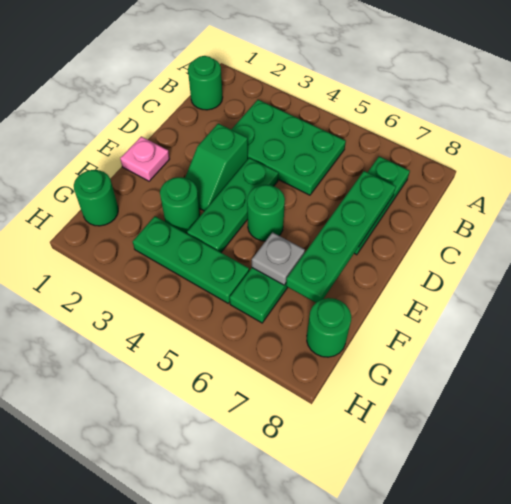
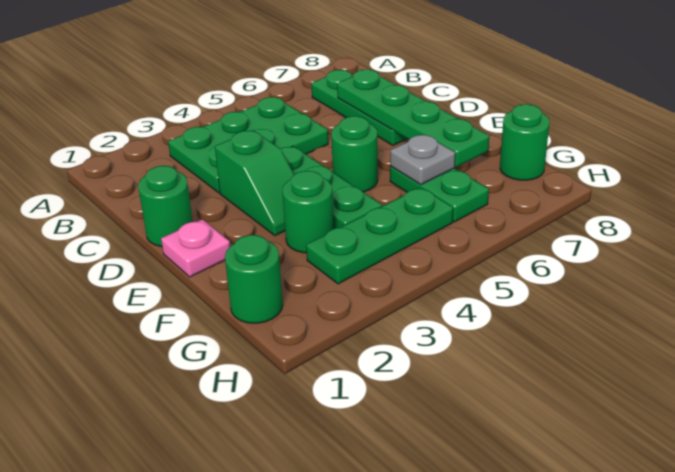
green 1x1 round brick [188,56,223,110] -> green 1x1 round brick moved to [138,166,193,247]

